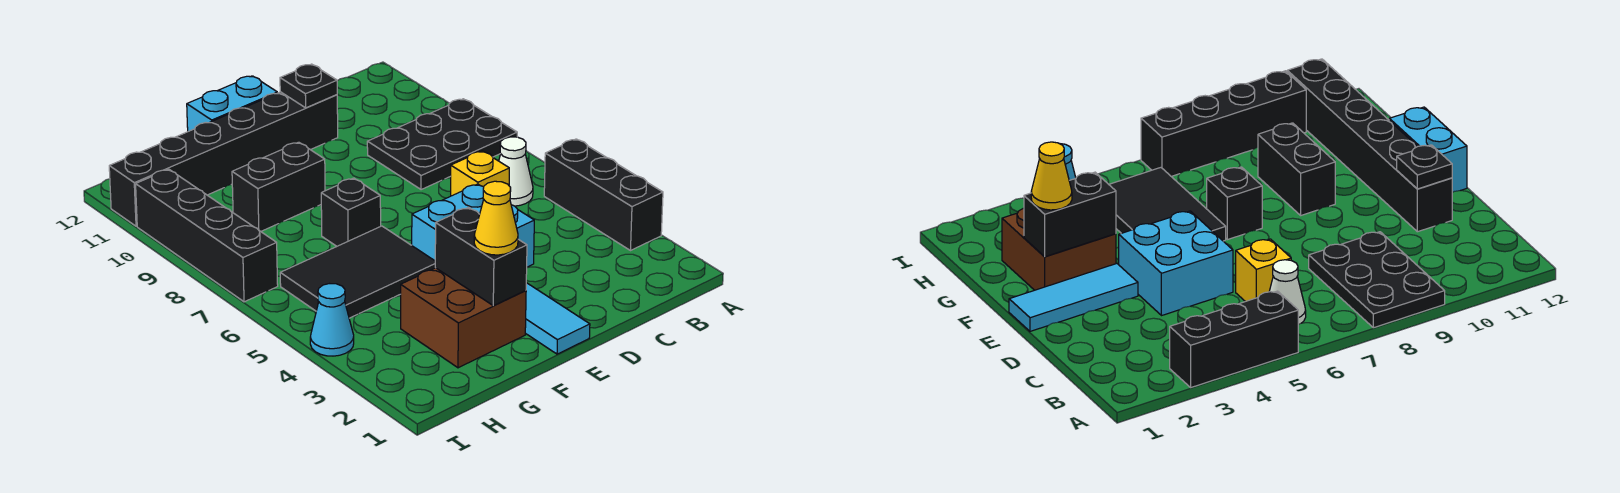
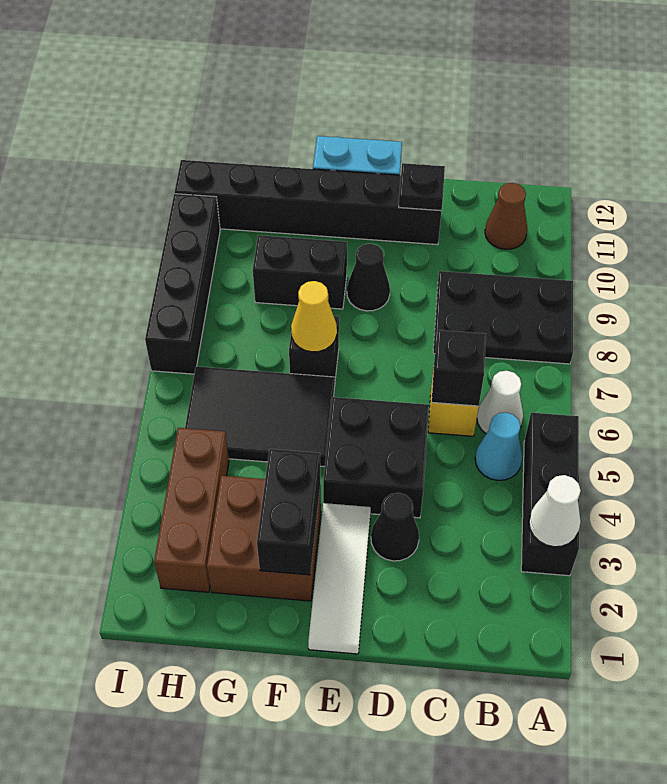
none -> white 1x1 cone [529,475,581,547]
none -> brown 1x1 cone [485,183,527,249]
none -> black 1x1 brick [432,330,486,406]
none -> black 1x1 cone [371,493,419,561]
cyan 2x2 brick [412,184,534,267] -> black 2x2 brick [323,397,429,518]
cyan 1x3 tile [525,283,590,354] -> white 1x3 tile [308,503,371,654]
none -> black 1x1 cone [347,244,390,311]
yellow 1x1 cone [474,181,518,255] -> yellow 1x1 cone moved to [291,281,337,352]
none -> brown 1x3 brick [154,428,229,592]
cyan 1x1 cone [310,284,354,356] -> cyan 1x1 cone moved to [475,412,522,480]

